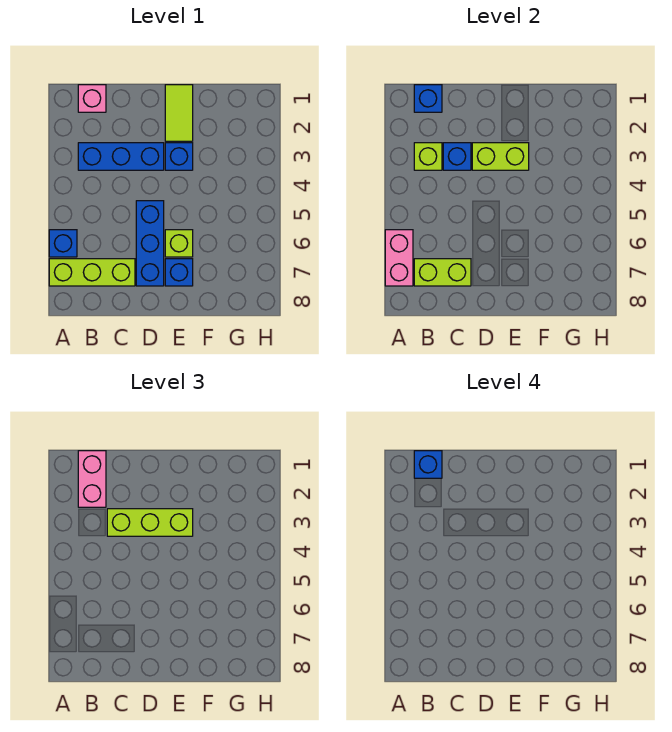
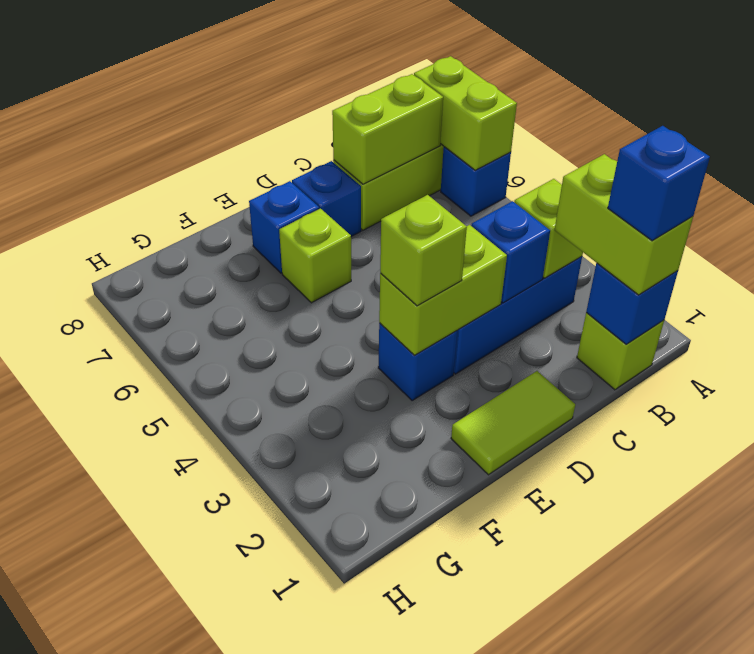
pink 1x2 brick [385,230,413,286] -> lime 1x2 brick [414,56,517,170]
pink 1x1 brick [78,85,106,112] -> lime 1x1 brick [577,313,664,390]
pink 1x2 brick [78,451,106,507] -> lime 1x2 brick [555,154,693,295]
lime 1x3 brick [107,509,193,536] -> lime 1x1 brick [380,195,467,306]
blue 1x3 brick [136,201,164,286] -> blue 1x1 brick [292,161,361,236]
lime 1x2 tile [165,85,193,141] -> lime 1x2 tile turned to [451,371,575,475]

